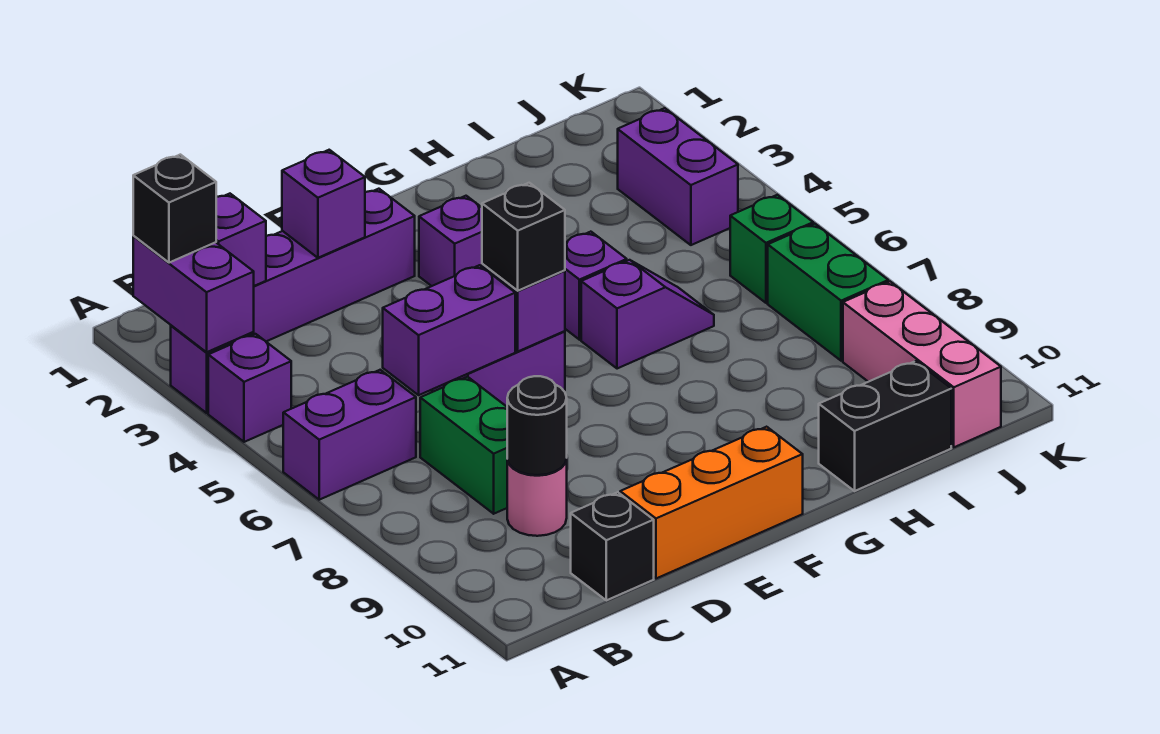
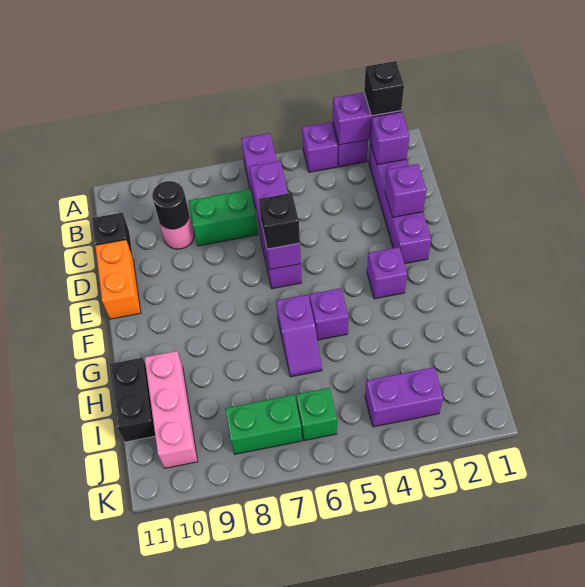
orange 1x3 brick [620,427,803,579] -> orange 1x2 brick [95,240,141,319]
pink 1x3 brick [843,282,1001,447] -> pink 1x3 brick turned to [145,351,198,468]

